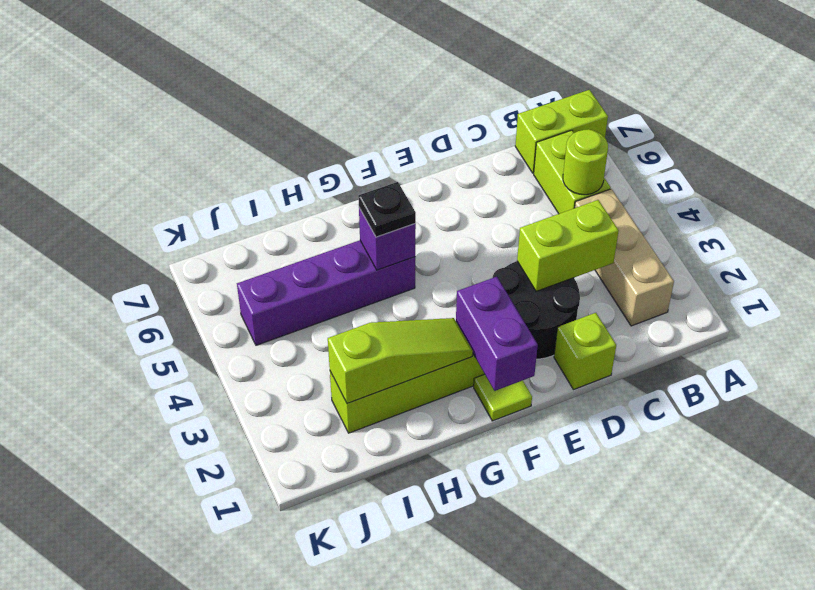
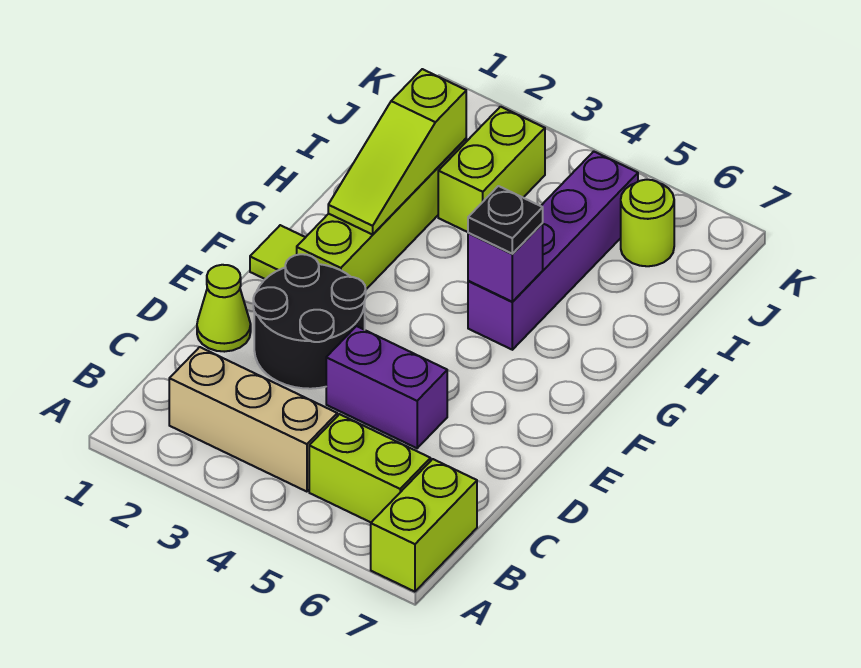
lime 1x1 round brick [563,129,608,195] -> lime 1x1 round brick moved to [621,180,674,266]
lime 1x2 brick [517,200,619,291] -> lime 1x2 brick moved to [438,107,545,232]
lime 1x1 brick [554,313,616,390] -> lime 1x1 cone [197,265,251,352]
purple 1x2 brick [456,277,538,391] -> purple 1x2 brick moved to [326,326,447,448]

